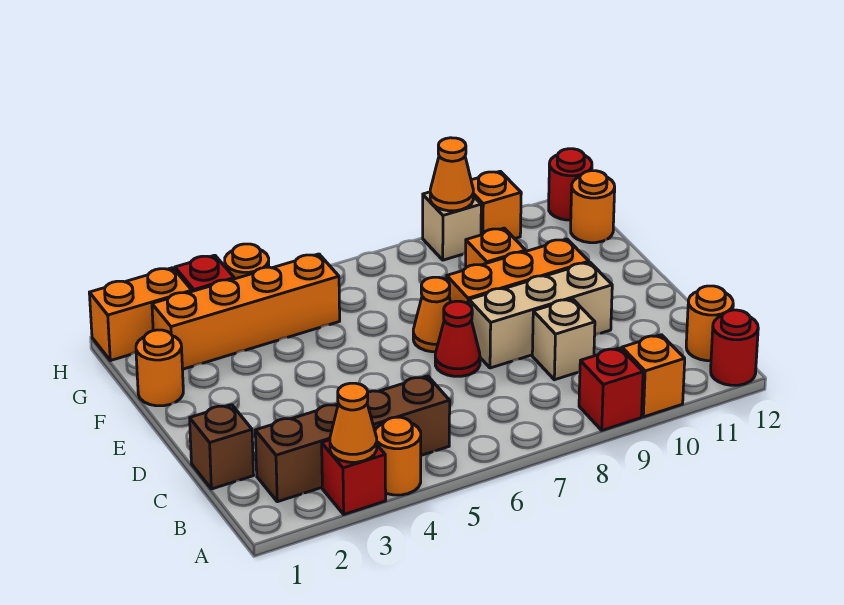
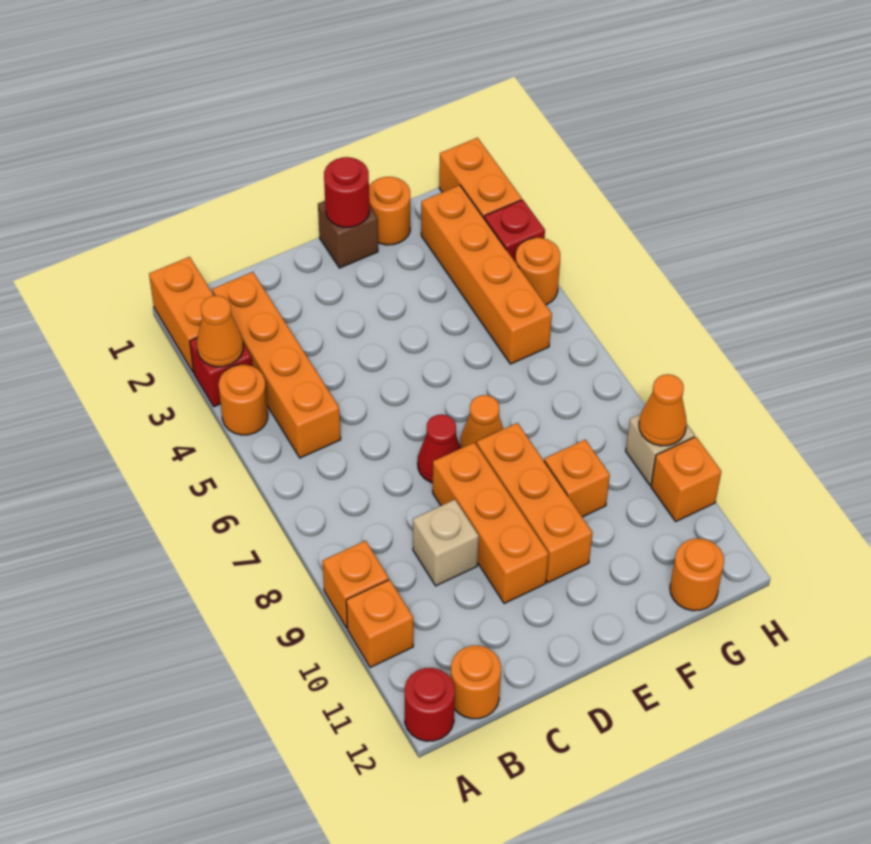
none -> orange 1x2 brick [149,257,214,372]
red 1x1 brick [579,348,643,430] -> orange 1x1 brick [322,541,389,628]
brown 1x4 brick [255,376,450,502] -> orange 1x4 brick [212,272,341,458]
brown 1x1 brick [190,405,254,489] -> brown 1x1 brick moved to [318,201,378,268]
tan 1x3 brick [469,262,612,368] -> orange 1x3 brick [433,443,548,603]
red 1x1 round brick [549,149,592,220] -> red 1x1 round brick moved to [324,157,369,227]

